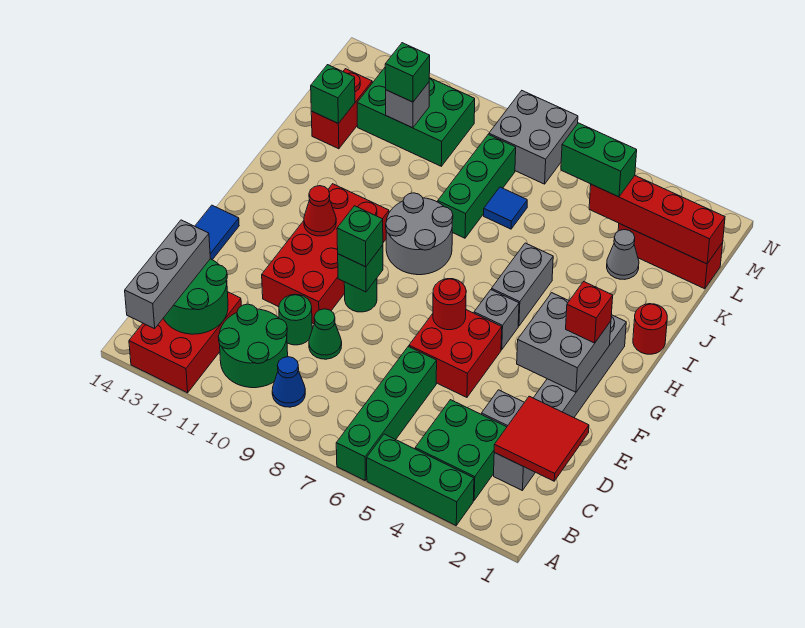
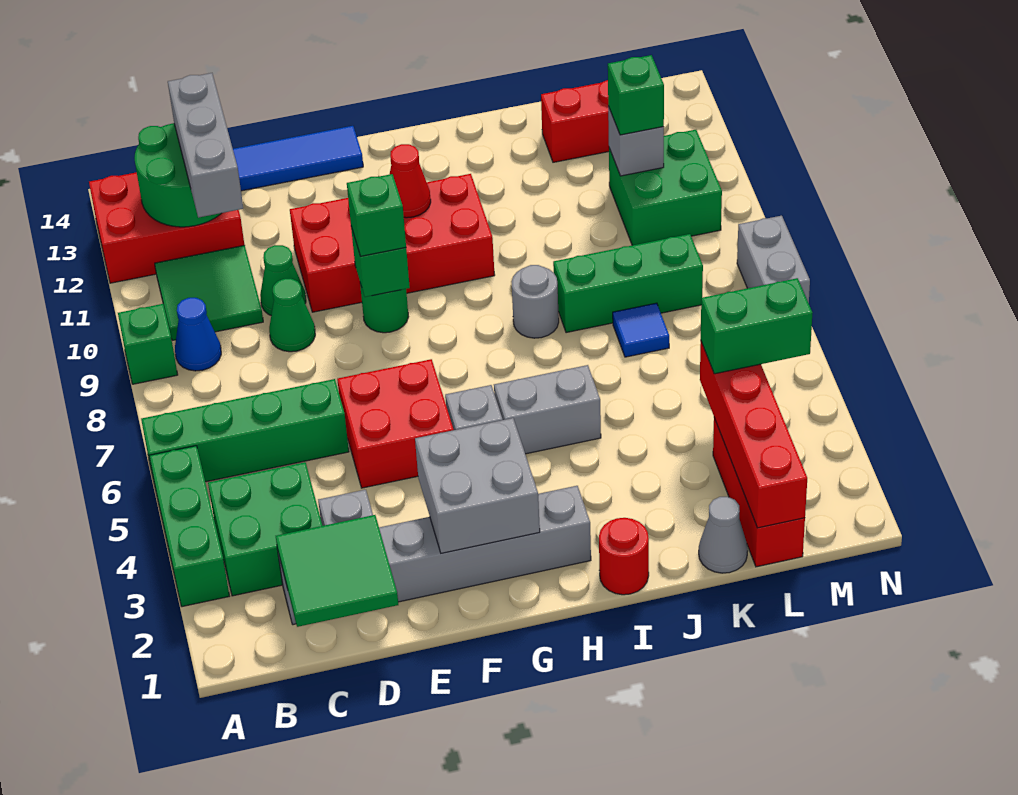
grey 1x3 brick [125,220,210,329] -> grey 1x3 brick turned to [168,73,243,218]
green 2x2 round brick [218,304,288,388] -> green 2x2 tile [155,245,263,341]
red 2x2 tile [494,396,589,481] -> green 2x2 tile [276,515,398,627]
green 1x1 round brick [279,294,312,345] -> green 1x1 cone [260,245,306,315]
red 1x1 round brick [433,279,466,330] -> none
red 1x1 brick [566,281,613,343] -> none
grey 2x2 round brick [386,193,453,275] -> grey 1x1 round brick [511,265,559,338]
grey 1x1 cone [607,230,639,279] -> grey 1x1 cone moved to [699,497,748,573]
green 1x1 brick [311,65,355,123] -> green 1x1 brick moved to [118,304,178,384]
green 1x2 brick [561,123,637,197] -> green 1x2 brick turned to [701,278,812,374]
green 2x3 brick [357,68,475,166] -> green 2x2 brick [609,130,722,245]
grey 2x2 brick [489,91,578,184] -> grey 1x2 brick [737,216,810,303]

